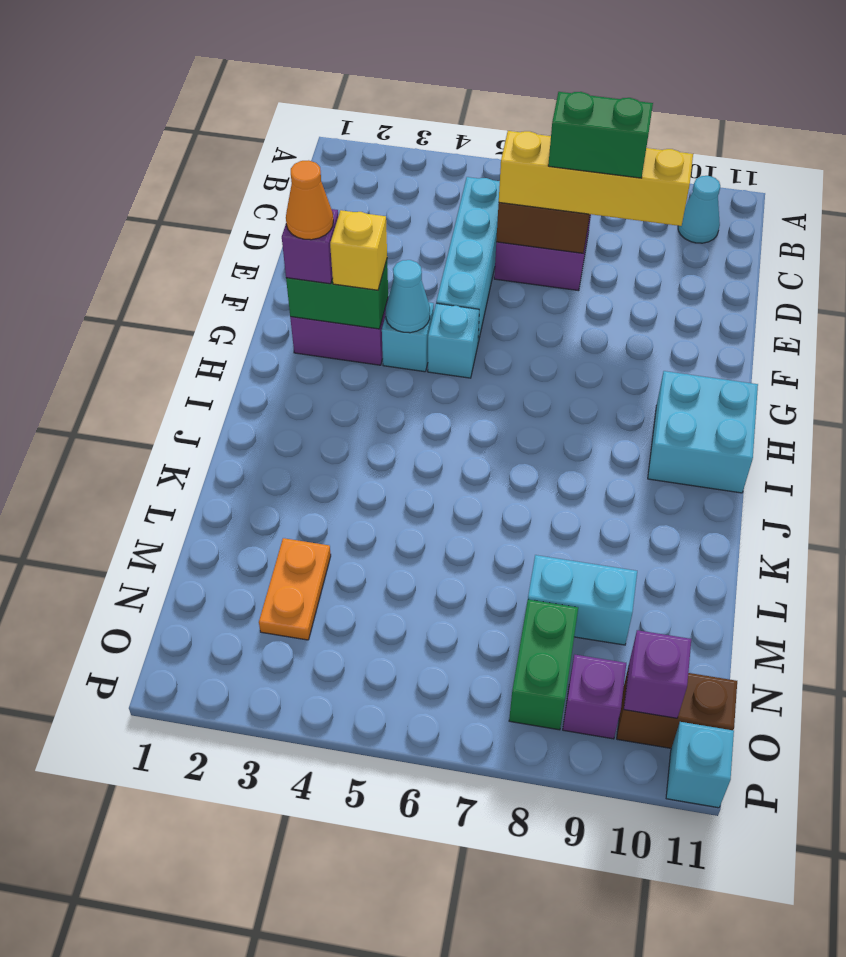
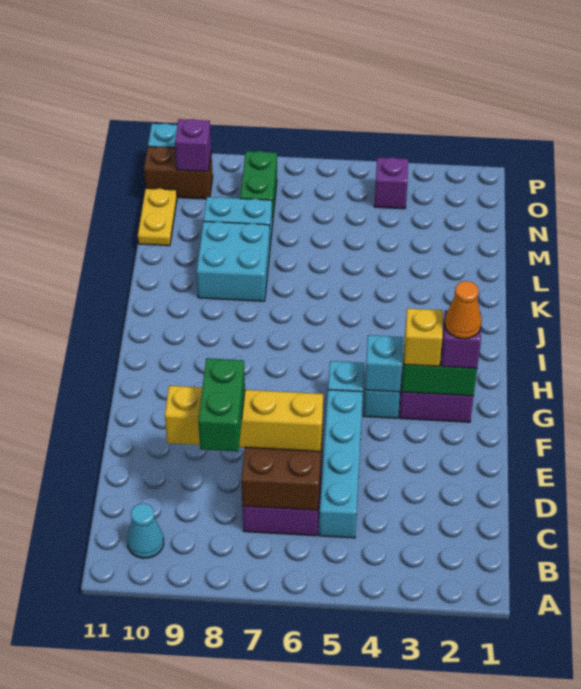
green 1x2 brick [548,92,653,178] -> green 1x2 brick turned to [198,358,245,452]
cyan 1x1 cone [386,260,430,333] -> cyan 1x1 brick [365,335,403,392]
cyan 2x2 brick [648,371,758,493] -> cyan 2x2 brick moved to [197,221,270,301]
orange 1x2 plate [259,538,331,640] -> none
none -> yellow 1x2 plate [138,188,177,246]
purple 1x1 brick [563,655,626,739] -> purple 1x1 brick moved to [374,157,408,209]

